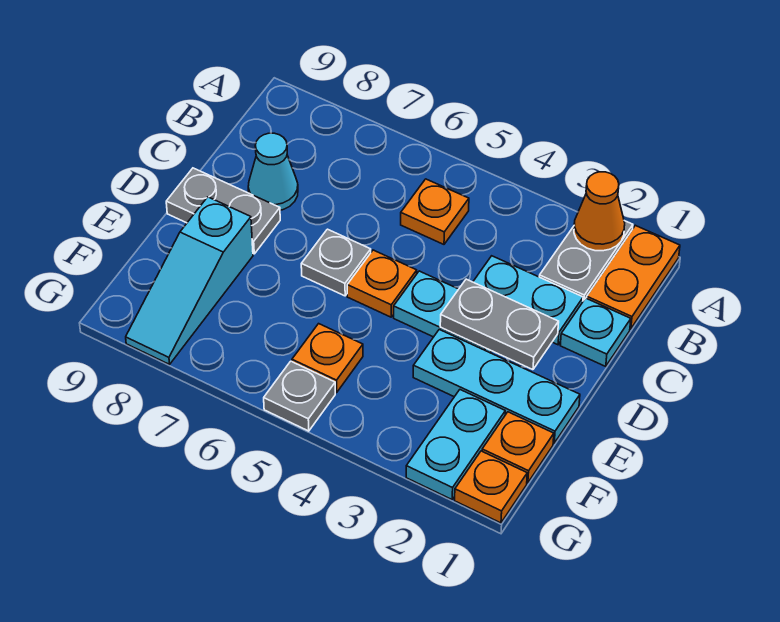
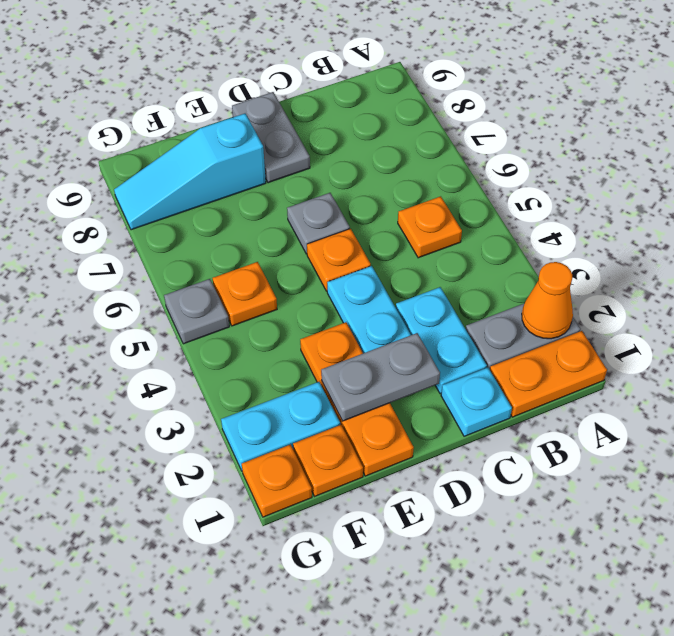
cyan 1x1 cone [248,133,298,210] -> none
grey 1x2 plate [440,279,559,370] -> grey 1x2 plate turned to [321,333,440,421]
cyan 1x3 plate [413,329,580,443] -> orange 1x3 plate [300,322,414,476]

